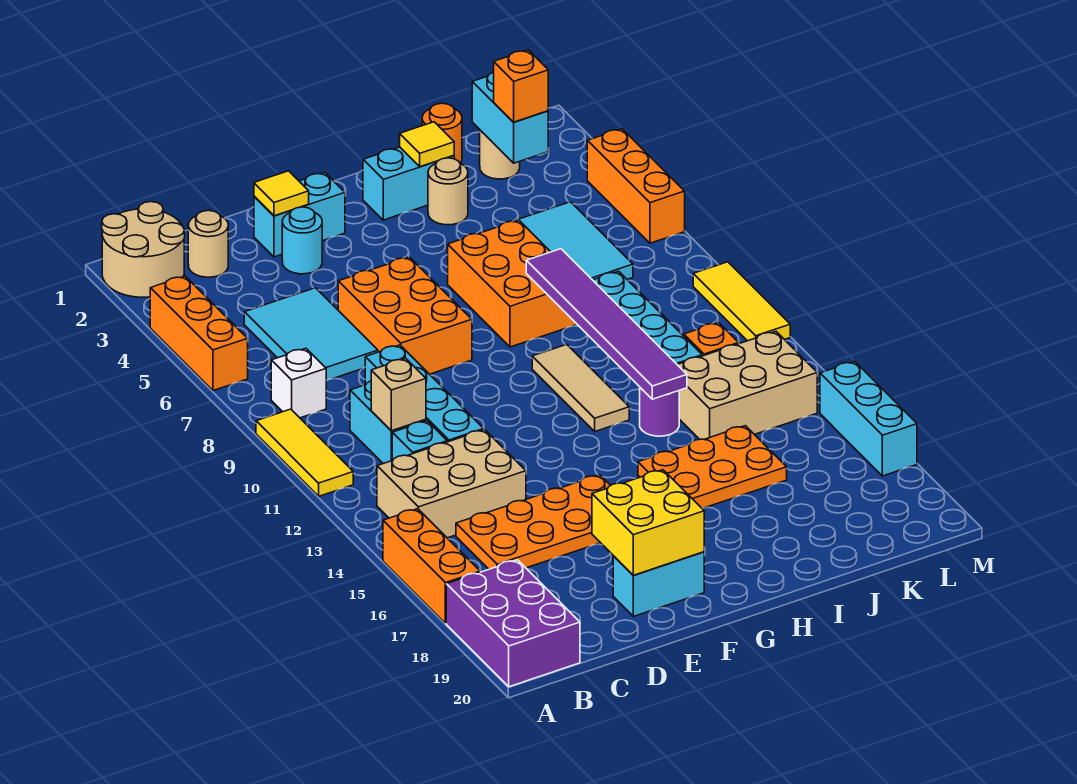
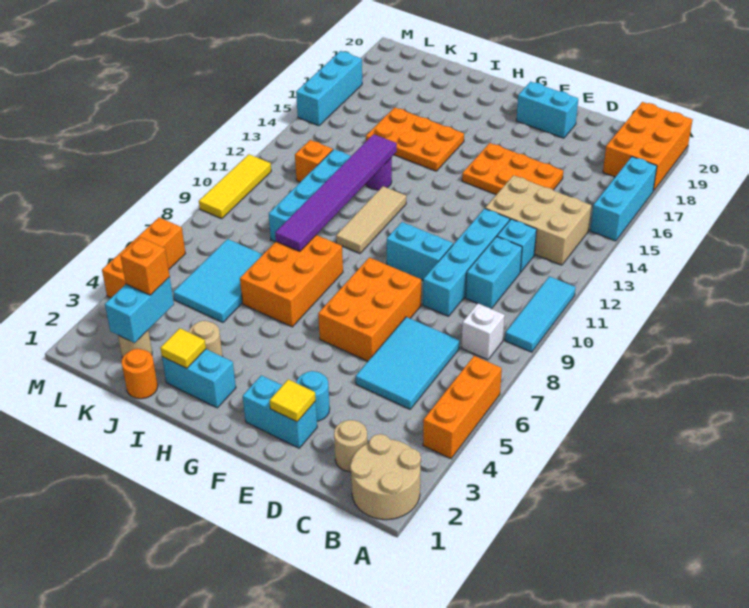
yellow 1x3 tile [256,409,353,496] -> cyan 1x3 tile [505,276,576,352]
orange 1x3 brick [383,509,480,623] -> cyan 1x3 brick [590,157,657,241]
purple 2x3 brick [446,560,580,687] -> orange 2x3 brick [603,102,693,191]
tan 1x1 brick [371,358,426,431] -> none
orange 2x4 plate [456,475,611,569] -> orange 2x3 plate [462,143,563,195]
none -> cyan 1x2 brick [387,222,453,280]
yellow 2x2 brick [592,470,704,575] -> none
tan 2x3 brick [677,331,817,439] -> none

